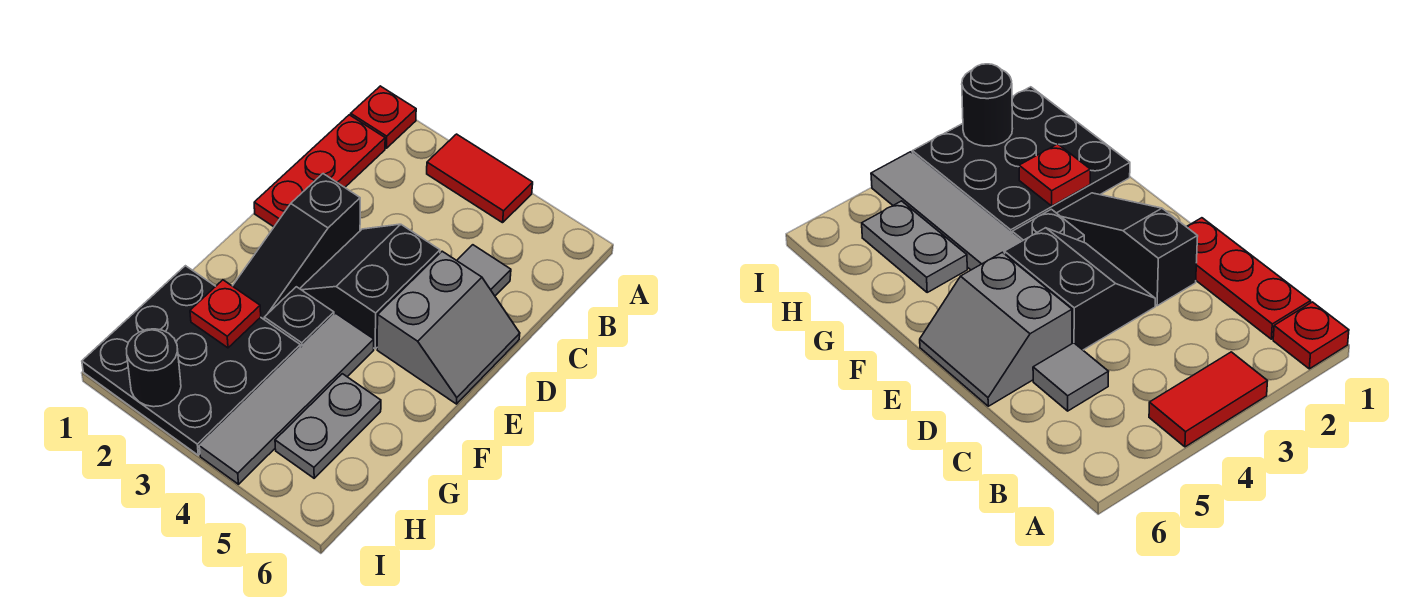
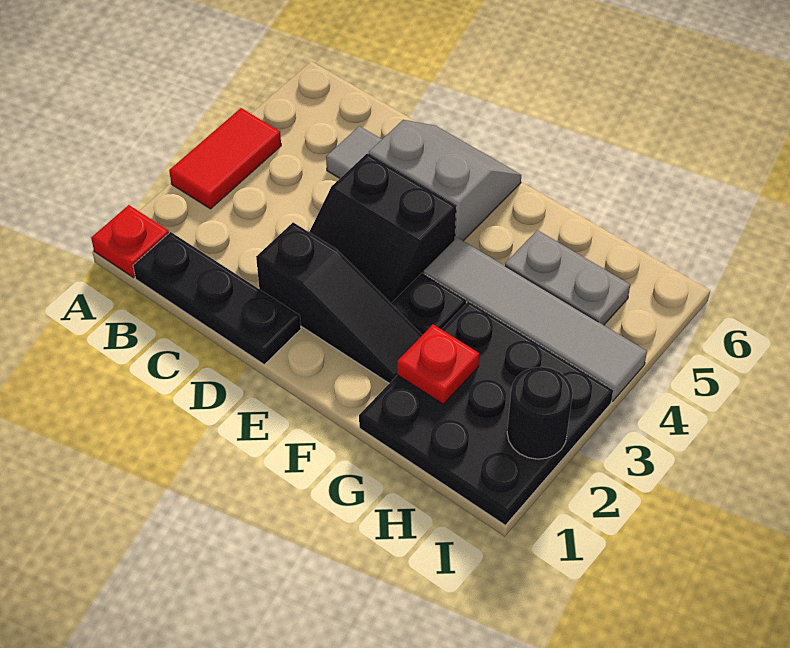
red 1x3 plate [254,115,385,227] -> black 1x3 plate [133,232,301,364]

